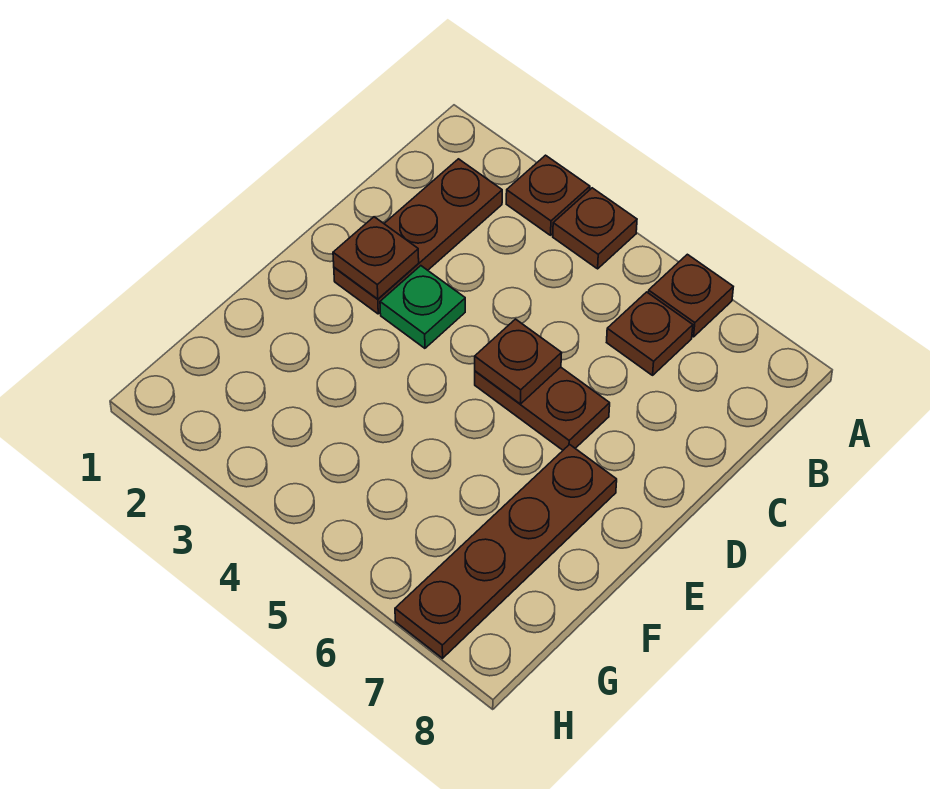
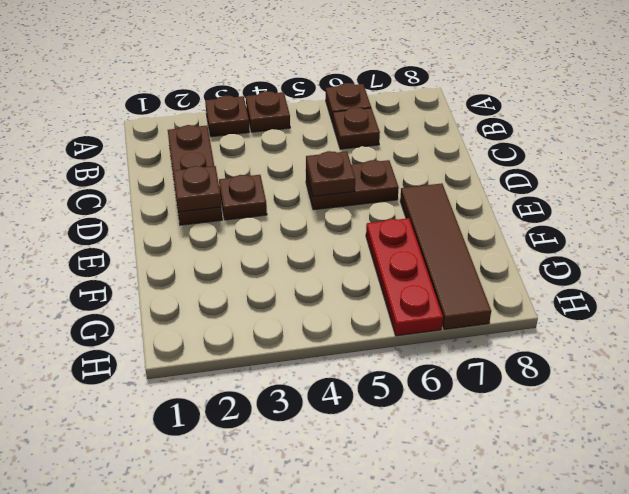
green 1x1 plate [380,266,465,348] -> brown 1x1 plate [219,175,267,220]
brown 1x4 plate [395,445,617,658] -> brown 1x4 tile [400,183,491,330]
none -> red 1x3 plate [366,218,443,336]

